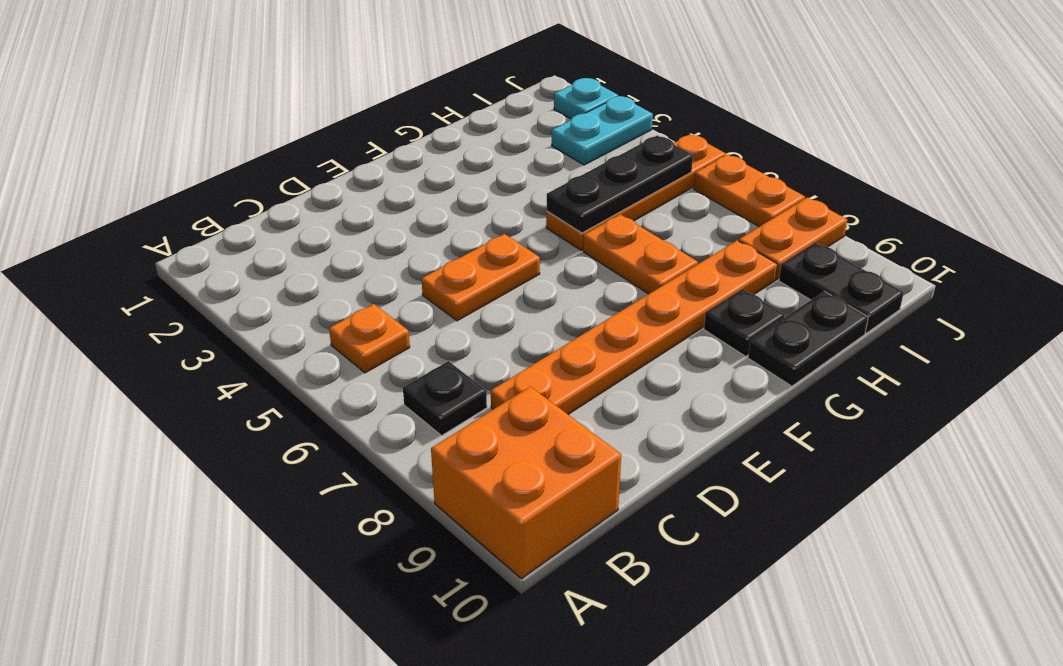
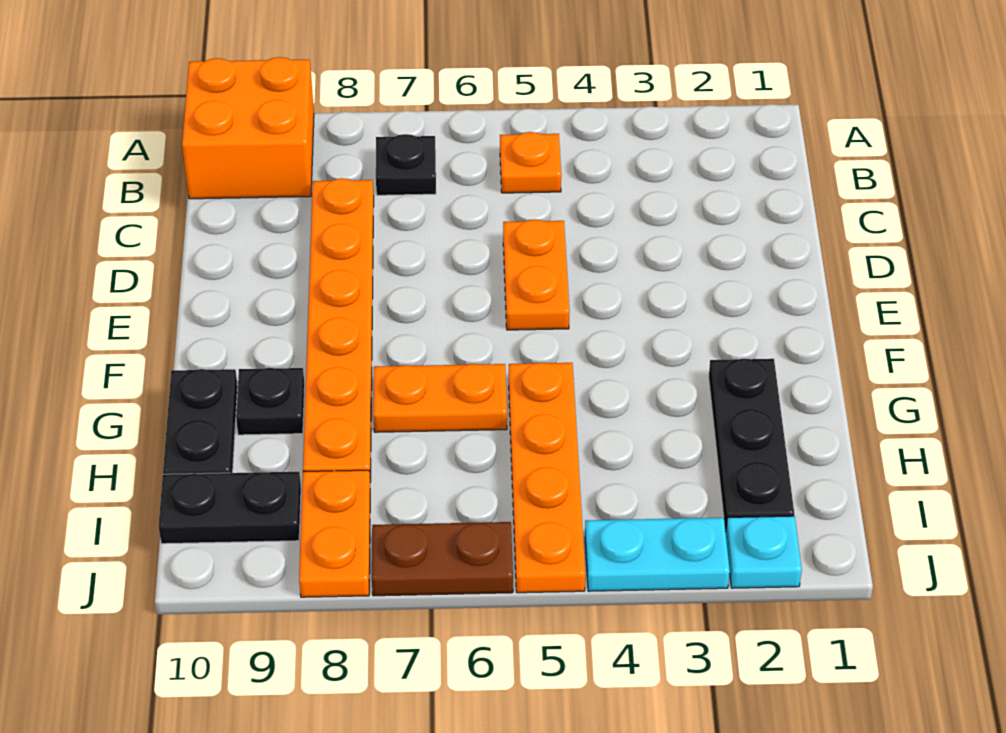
black 1x3 plate [547,135,693,233] -> black 1x3 plate moved to [709,359,794,532]
cyan 1x2 plate [552,96,653,165] -> cyan 1x2 plate turned to [585,518,730,591]
orange 1x2 plate [694,155,805,227] -> brown 1x2 plate [372,522,513,596]

